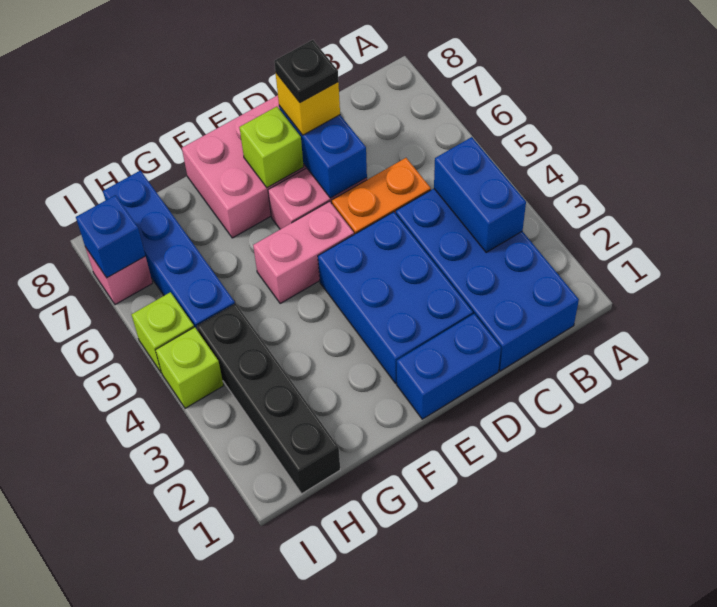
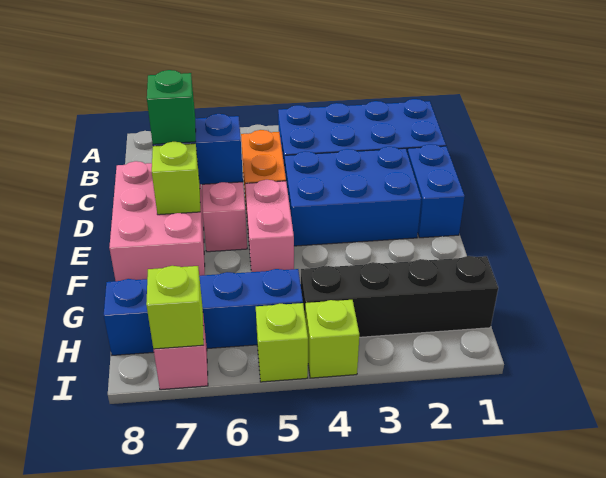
blue 1x2 brick [434,137,526,252] -> none
yellow 1x1 brick [276,73,340,135] -> green 1x1 brick [147,70,196,144]
black 1x1 plate [274,40,338,103] -> none
blue 1x1 brick [76,195,145,278] -> lime 1x1 brick [146,266,204,349]

